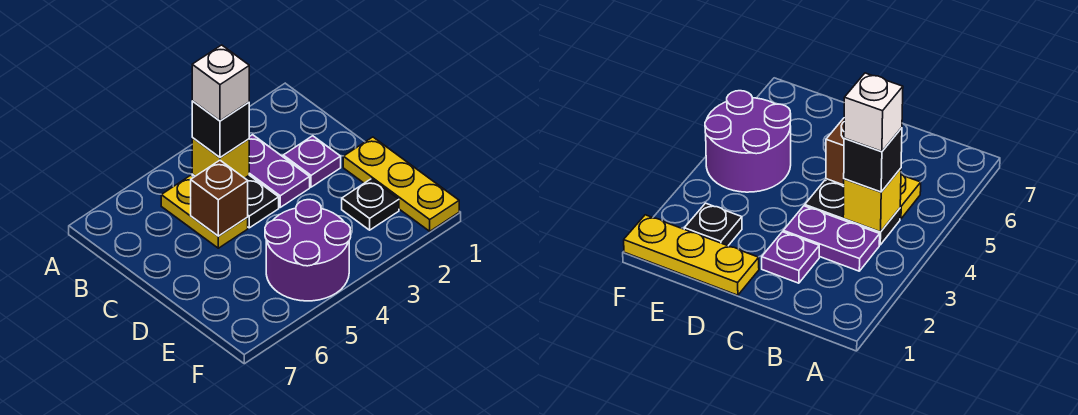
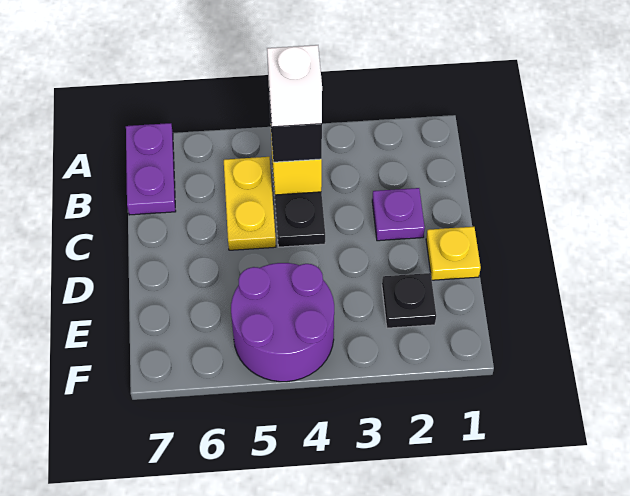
purple 1x2 plate [249,135,310,207] -> purple 1x2 plate moved to [126,123,176,215]
brown 1x1 brick [191,160,248,236] -> none
yellow 1x3 plate [343,137,459,231] -> yellow 1x1 plate [426,227,481,280]

